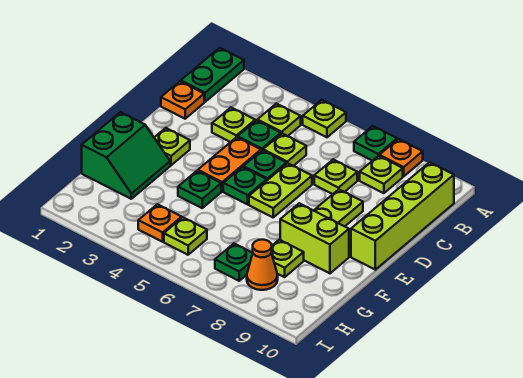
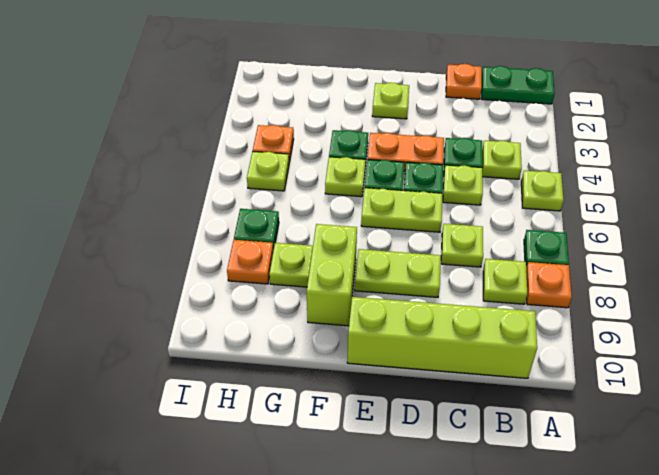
lime 1x1 plate [212,108,255,142] -> lime 1x1 plate moved to [325,157,366,197]
green 2x2 slope [82,112,170,199] -> none
orange 1x1 cone [247,240,278,290] -> orange 1x1 plate [227,240,273,284]

